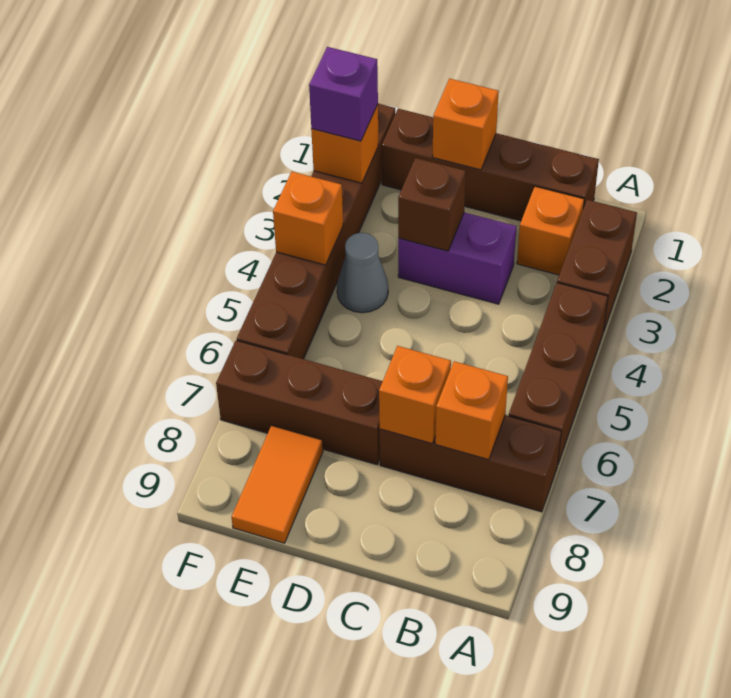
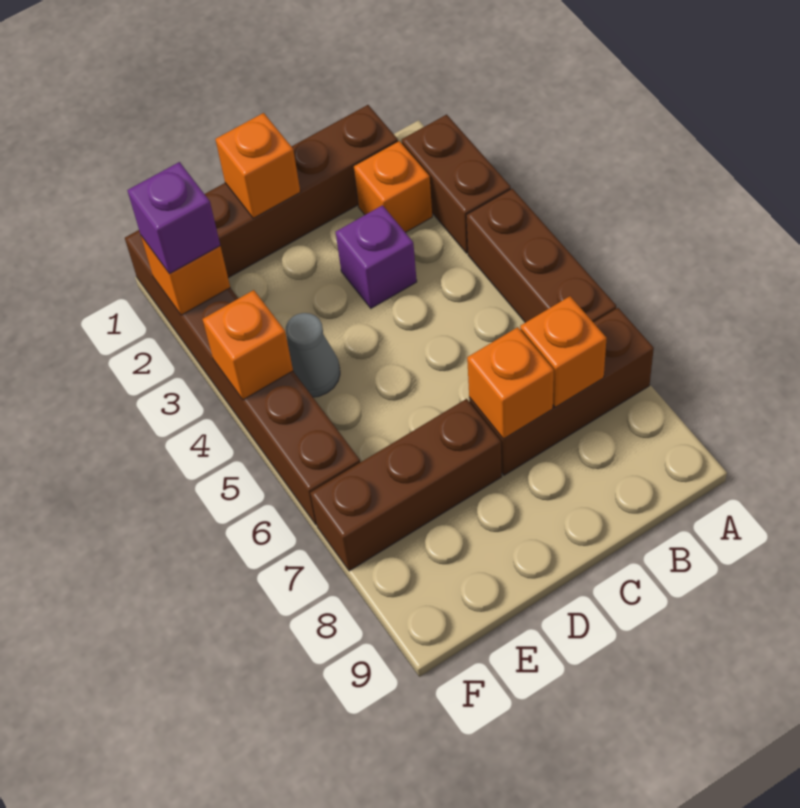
purple 1x2 brick [398,213,516,304] -> purple 1x1 brick [336,205,417,308]
brown 1x1 brick [398,158,466,251] -> none
orange 1x2 tile [231,426,323,543] -> none

